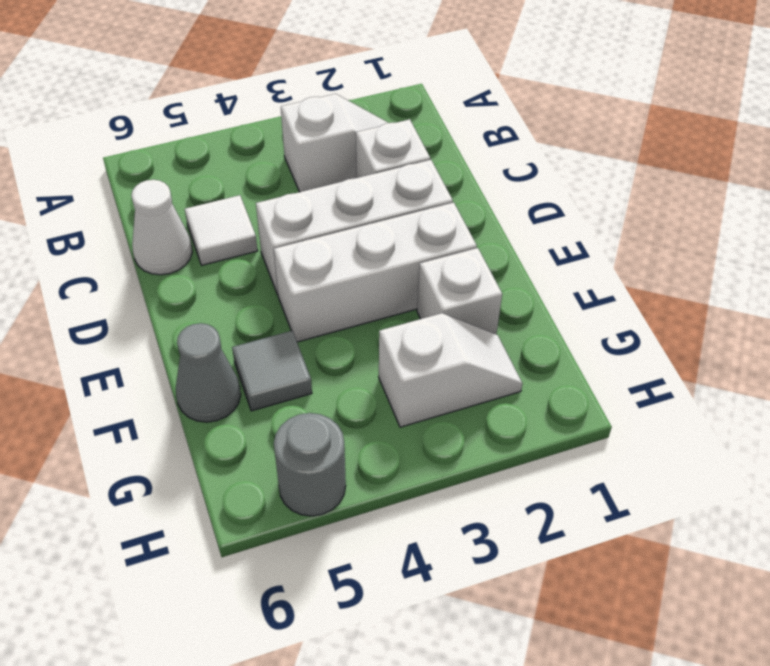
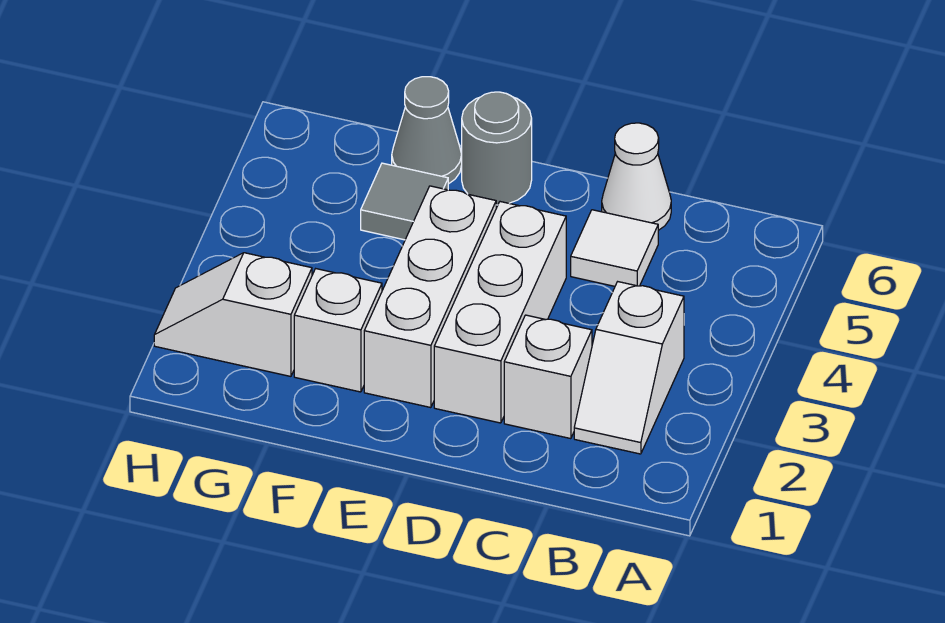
white 1x2 slope [379,313,522,427] -> white 1x2 slope turned to [154,253,312,376]
grey 1x1 round brick [274,413,346,516] -> grey 1x1 round brick moved to [462,92,532,205]

